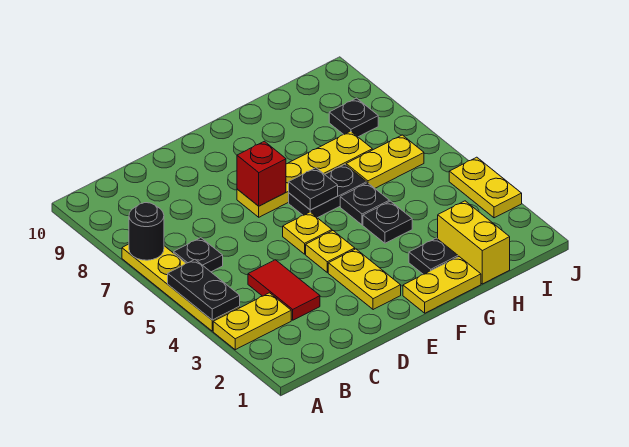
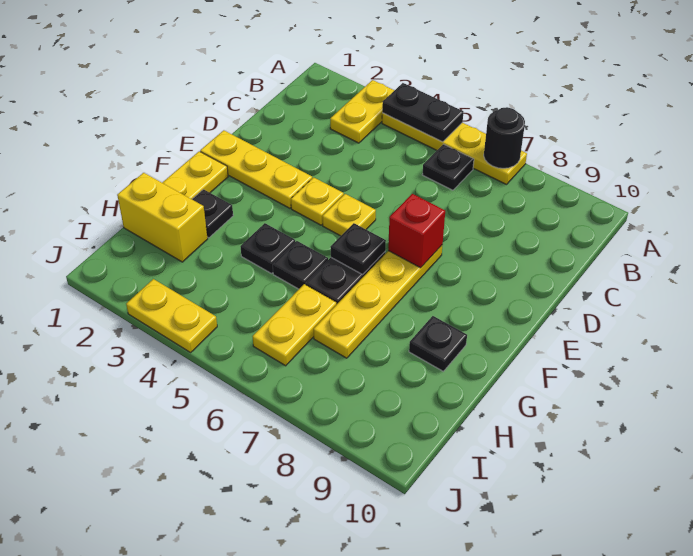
red 1x2 tile [248,260,320,320] -> none
yellow 1x2 plate [328,249,401,310] -> yellow 1x3 plate [200,130,312,208]
black 1x1 plate [329,98,378,137] -> black 1x1 plate moved to [409,316,467,371]

